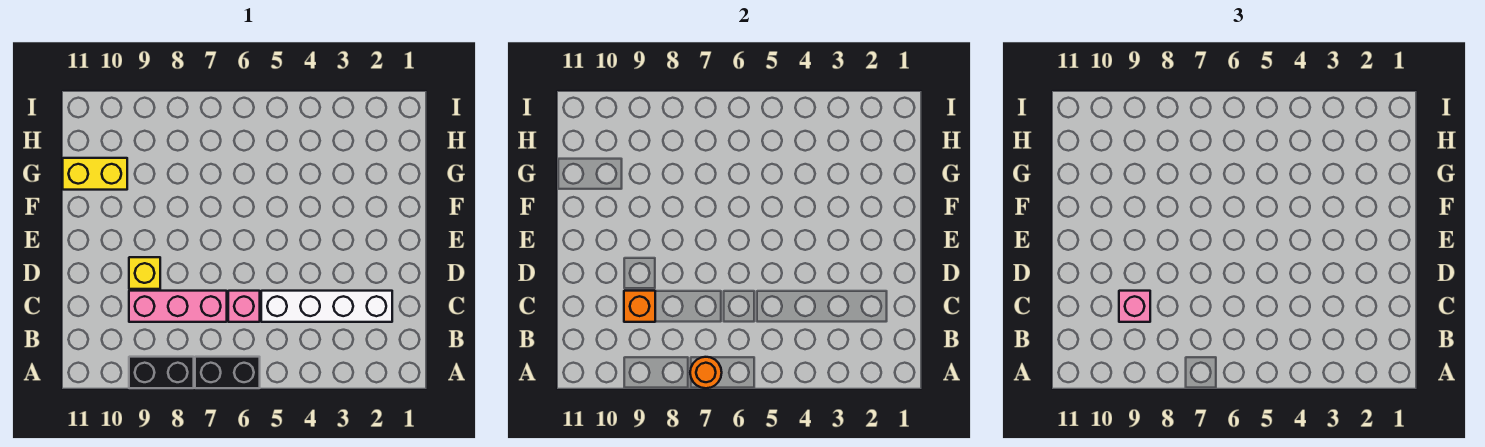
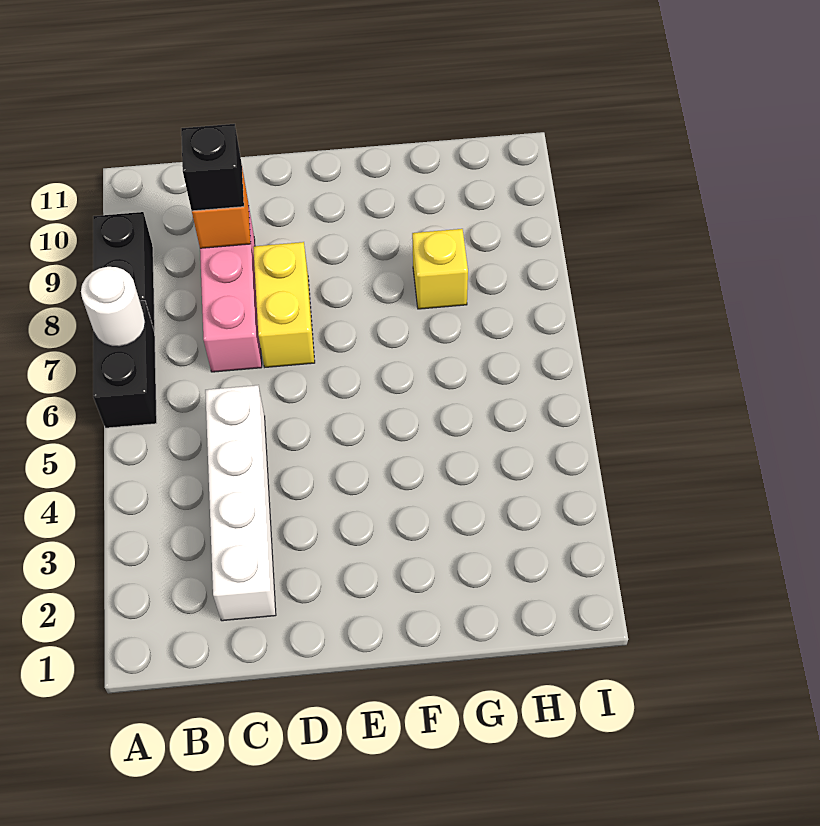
orange 1x1 round brick [690,357,722,388] -> white 1x1 round brick [81,267,145,347]
pink 1x1 brick [228,291,260,322] -> none
pink 1x1 brick [1119,291,1150,322] -> black 1x1 brick [181,124,244,211]
yellow 1x1 brick [129,257,160,289] -> yellow 1x1 brick moved to [412,229,468,309]
yellow 1x2 brick [63,158,127,190] -> yellow 1x2 brick moved to [253,242,315,367]

